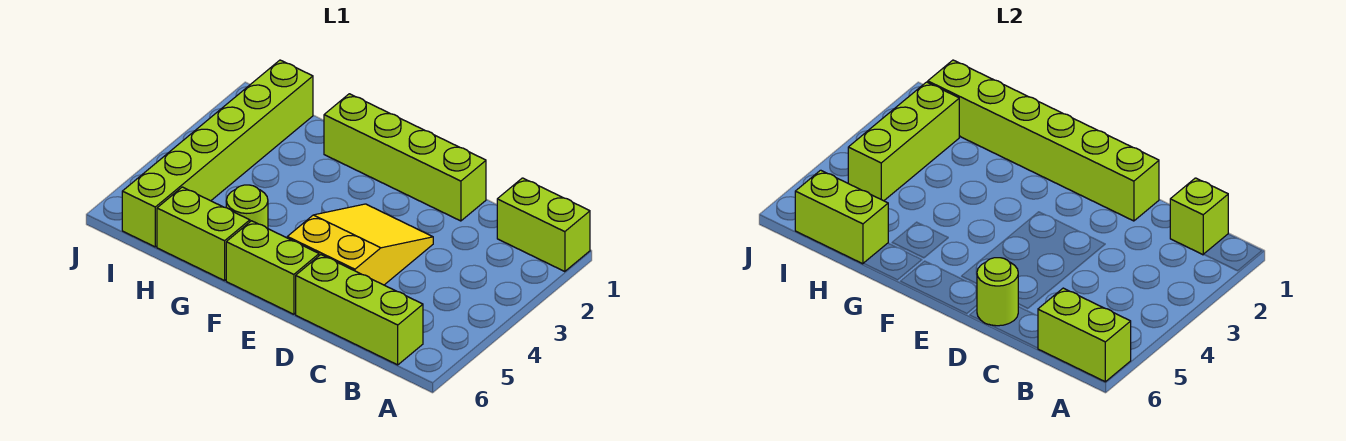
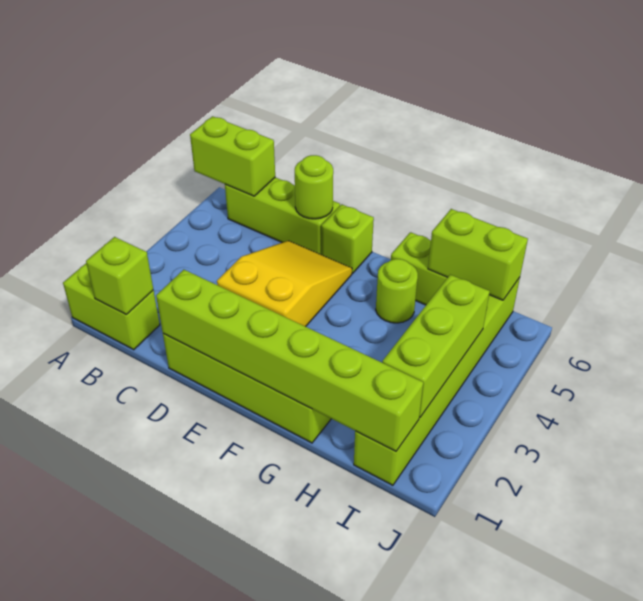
yellow 2x3 slope [287,204,433,285] -> yellow 2x3 slope turned to [217,241,352,327]
lime 1x2 brick [226,221,319,314] -> lime 1x1 brick [321,204,374,273]

